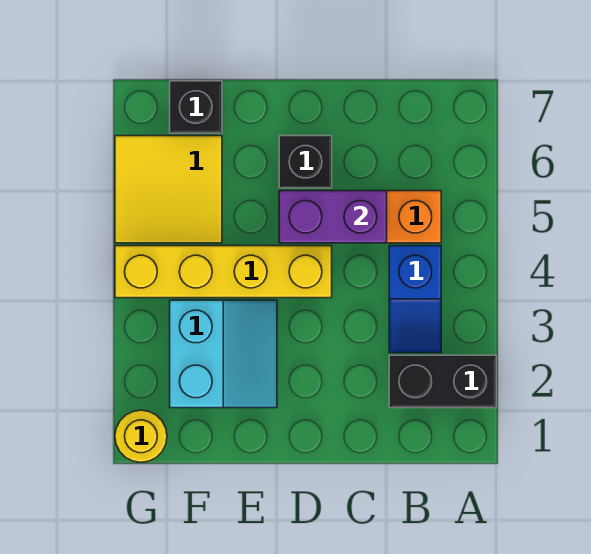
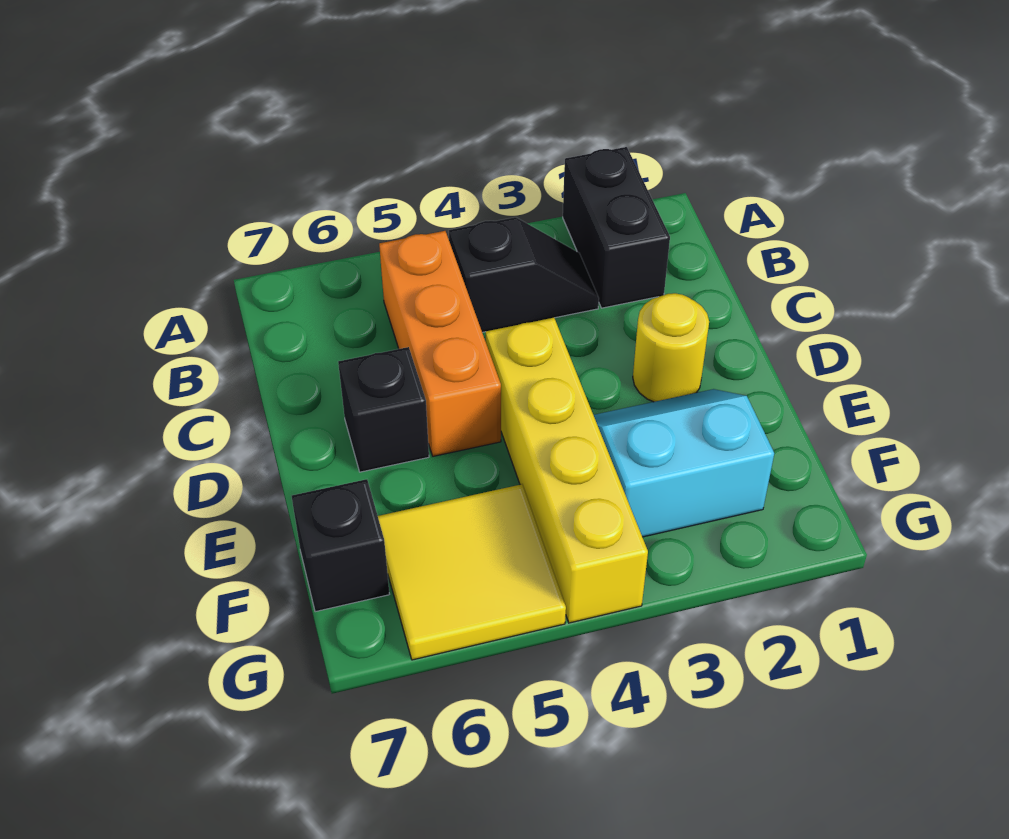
blue 1x2 slope [389,246,441,353] -> black 1x2 slope [449,217,599,332]
purple 1x2 brick [279,191,387,243] -> none
yellow 1x1 round brick [115,410,167,462] -> yellow 1x1 round brick moved to [633,293,709,402]

